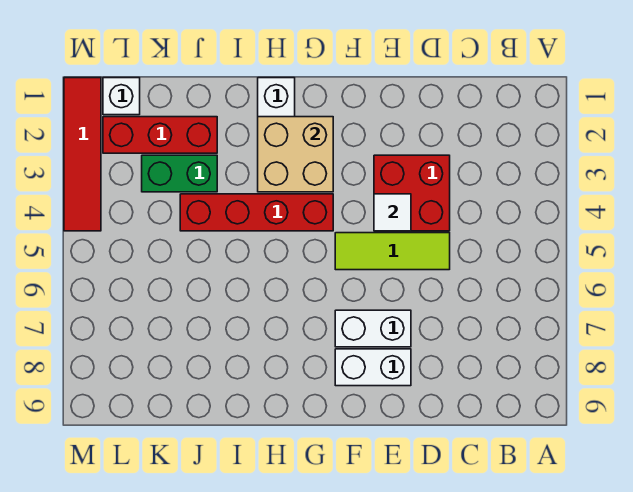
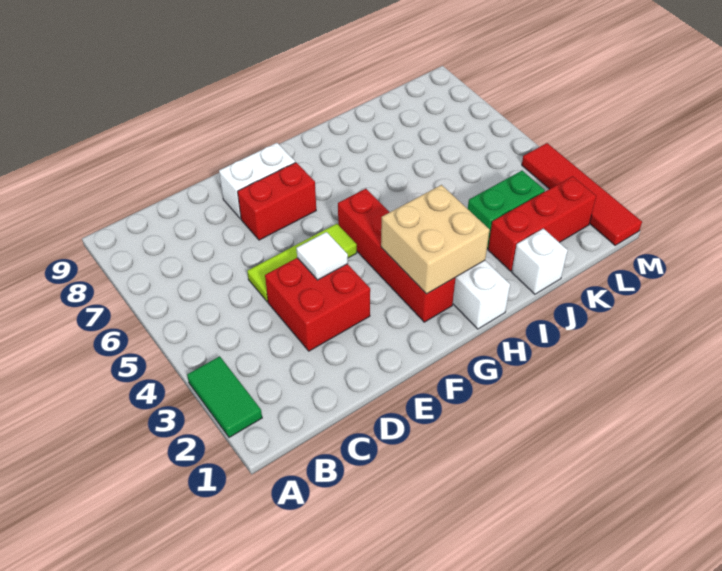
none -> green 1x2 tile [187,356,262,437]
white 1x2 brick [335,310,411,347] -> red 1x2 brick [238,162,316,240]
red 1x4 brick [180,194,333,231] -> red 1x4 brick turned to [338,189,455,322]
white 1x1 brick [103,78,140,115] -> white 1x1 brick moved to [512,229,568,294]

